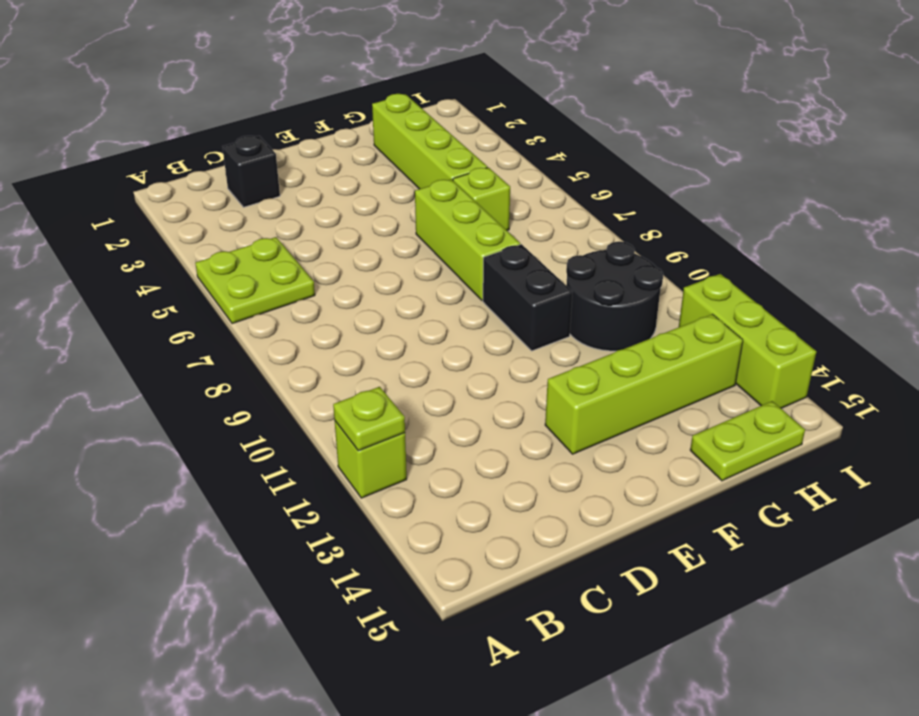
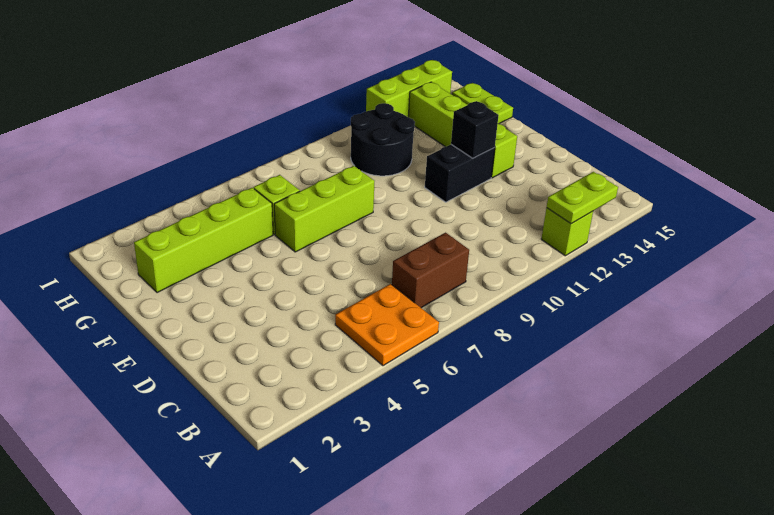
lime 2x2 plate [195,237,315,324] -> orange 2x2 plate [335,284,439,366]
lime 1x1 plate [333,387,405,451] -> lime 1x2 plate [547,172,618,224]
none -> brown 1x2 brick [392,233,469,308]
black 1x1 brick [222,136,280,207] -> black 1x1 brick moved to [451,101,499,158]
black 1x2 brick [483,244,573,351] -> black 1x2 brick moved to [425,145,495,202]

